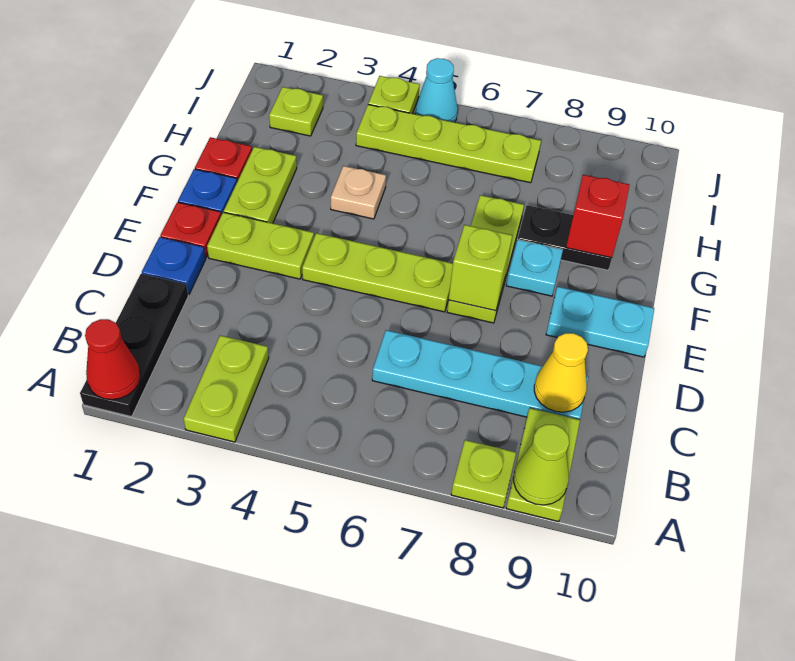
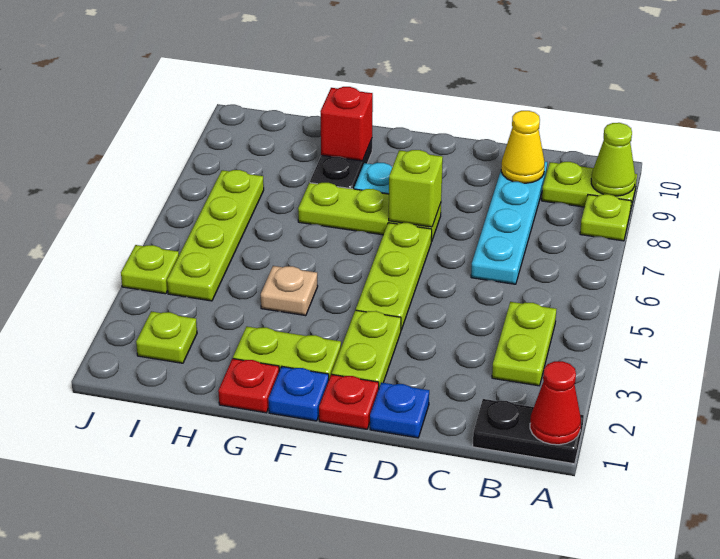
black 1x3 plate [80,274,188,417] -> black 1x2 plate [473,399,584,464]
lime 1x2 plate [184,335,269,442] -> lime 1x2 plate turned to [492,302,556,386]
cyan 1x2 plate [546,287,654,357] -> none
cyan 1x1 cone [415,58,458,122] -> none

